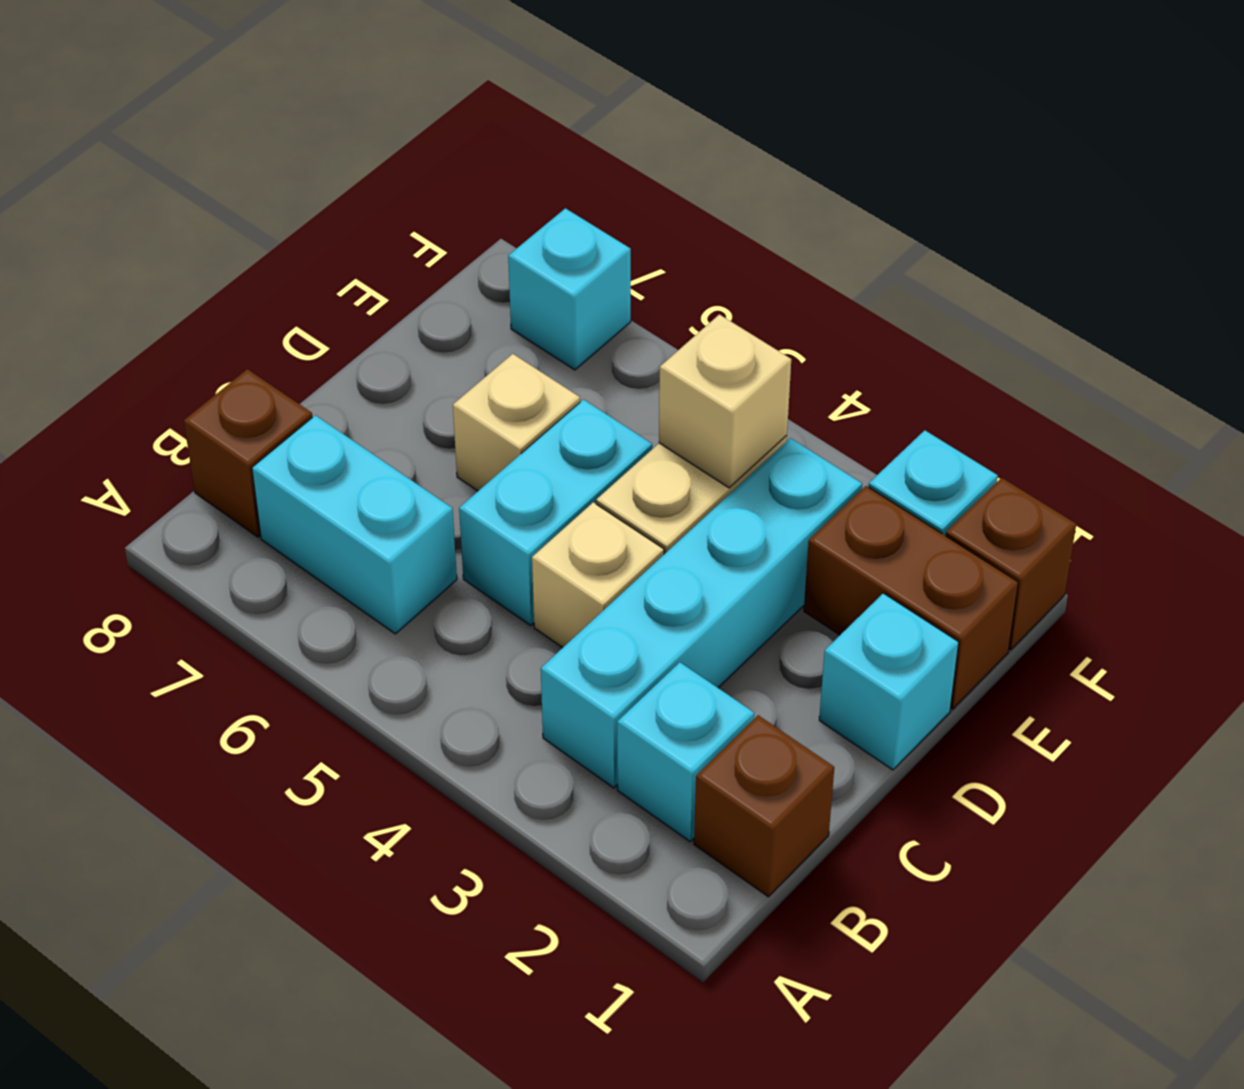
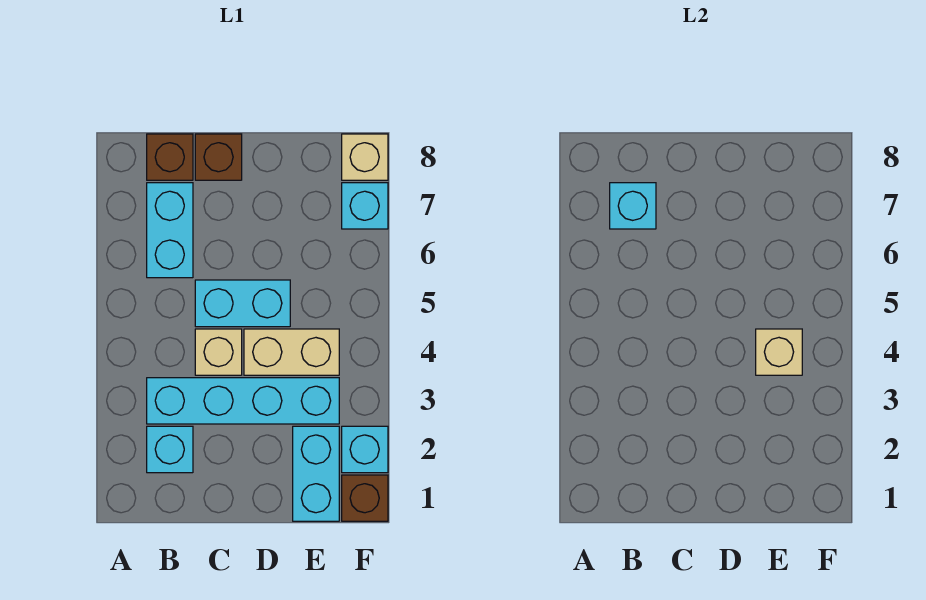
brown 1x1 brick [694,715,834,897] -> brown 1x1 brick moved to [195,134,242,180]
cyan 1x1 brick [819,593,959,770] -> cyan 1x1 brick moved to [610,183,656,229]
tan 1x1 brick [453,354,580,491] -> tan 1x1 brick moved to [342,134,388,180]
brown 1x2 brick [804,486,1018,709] -> cyan 1x2 brick [293,426,339,521]

